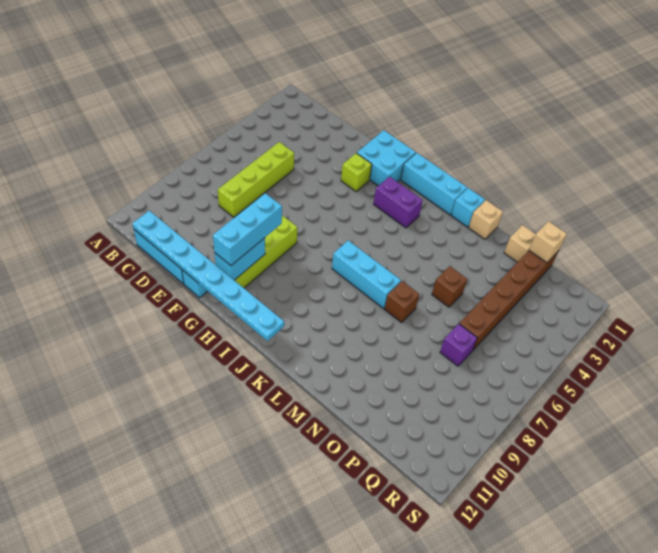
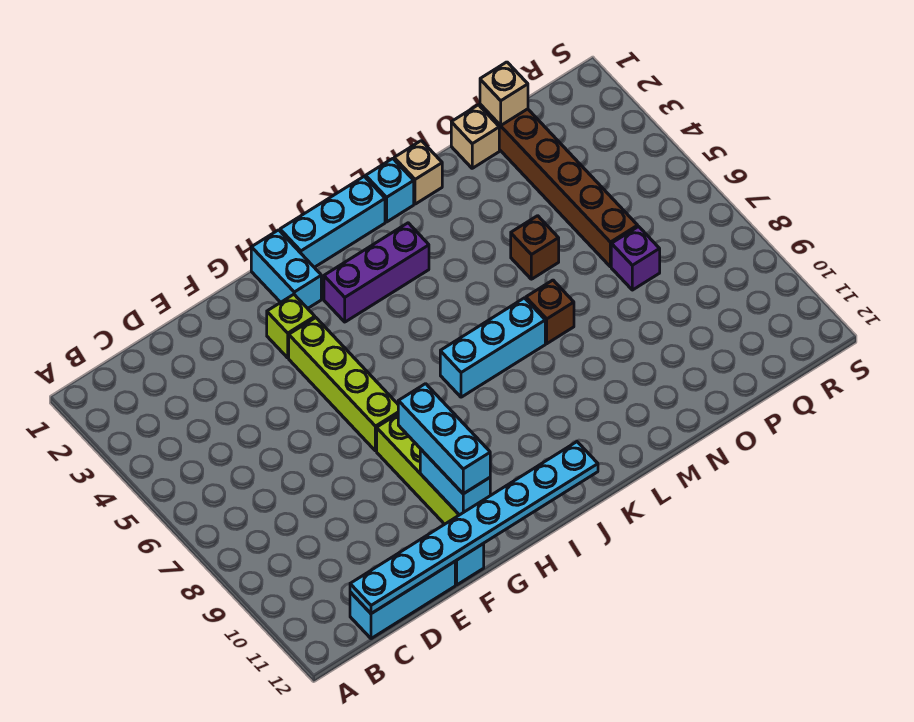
lime 1x4 brick [218,142,294,217] -> lime 1x4 brick moved to [289,318,398,451]
cyan 2x2 brick [357,130,416,186] -> cyan 1x2 brick [251,230,321,308]
purple 1x2 brick [374,177,423,228] -> purple 1x3 brick [324,223,429,322]

